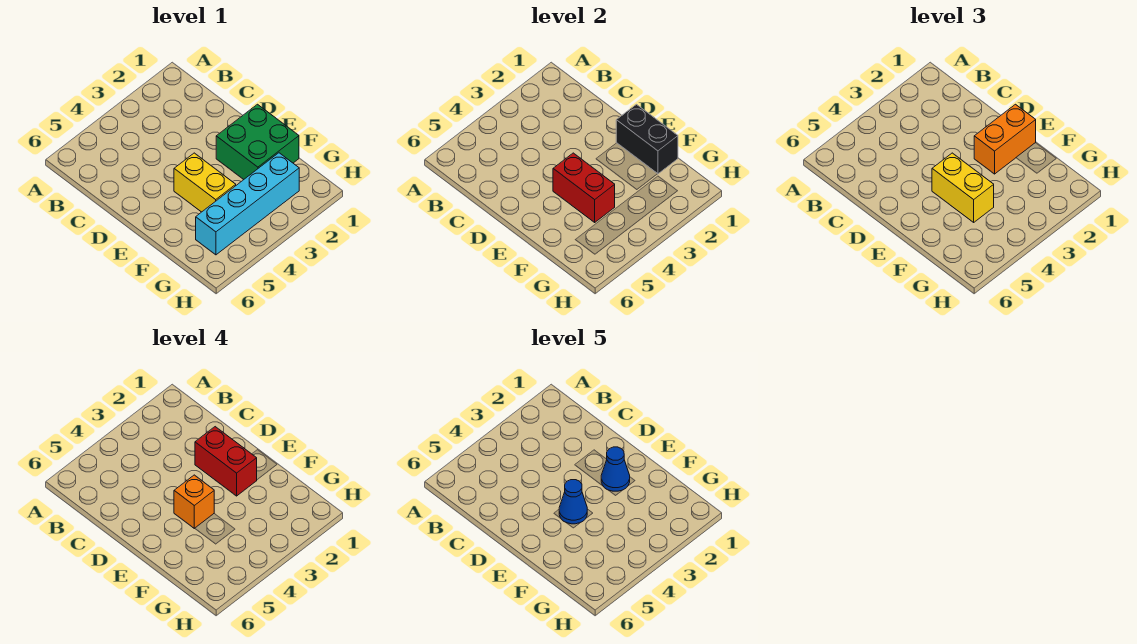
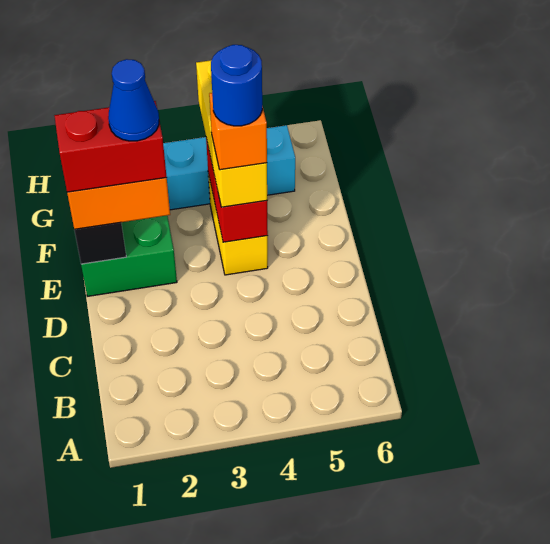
red 1x2 brick [195,427,257,496] -> red 1x2 brick turned to [54,101,167,192]
yellow 1x2 brick [932,153,994,222] -> yellow 1x3 brick [196,60,267,207]
blue 1x1 cone [559,480,587,524] -> blue 1x1 round brick [211,45,262,126]

